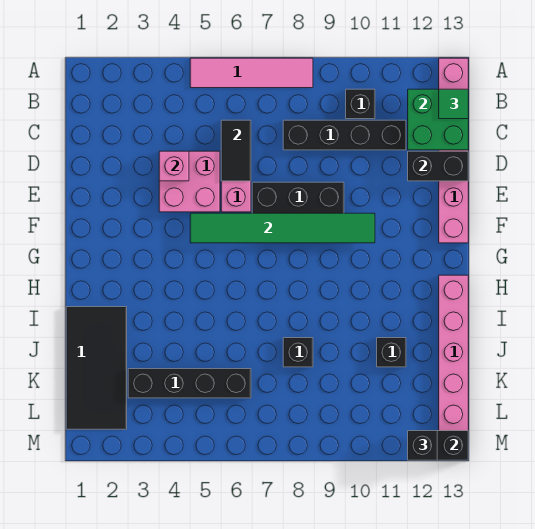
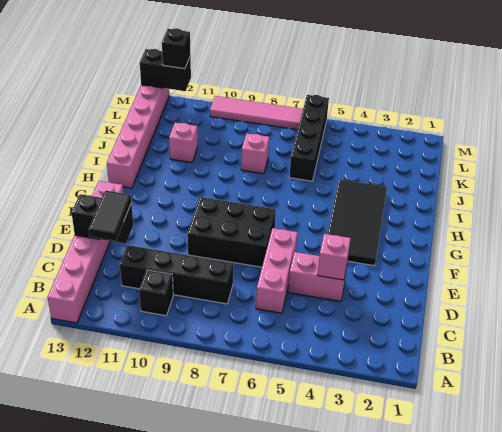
pink 1x4 tile [190,58,313,88] -> pink 1x4 tile moved to [210,96,303,130]
green 2x2 brick [408,89,468,150] -> none
green 1x1 tile [439,89,468,119] -> none
black 1x2 tile [221,120,251,181] -> black 1x2 tile moved to [89,191,131,241]
pink 2x2 brick [159,151,220,212] -> pink 1x2 brick [288,252,347,302]
green 1x6 tile [190,213,375,243] -> none
black 2x4 tile [66,307,127,429] -> black 2x4 tile moved to [328,179,387,266]
black 1x1 brick [283,338,313,367] -> pink 1x1 brick [241,133,269,174]
black 1x1 brick [377,338,406,367] -> pink 1x1 brick [169,123,198,163]
black 1x4 brick [128,369,251,398] -> black 1x4 brick turned to [289,95,329,181]

